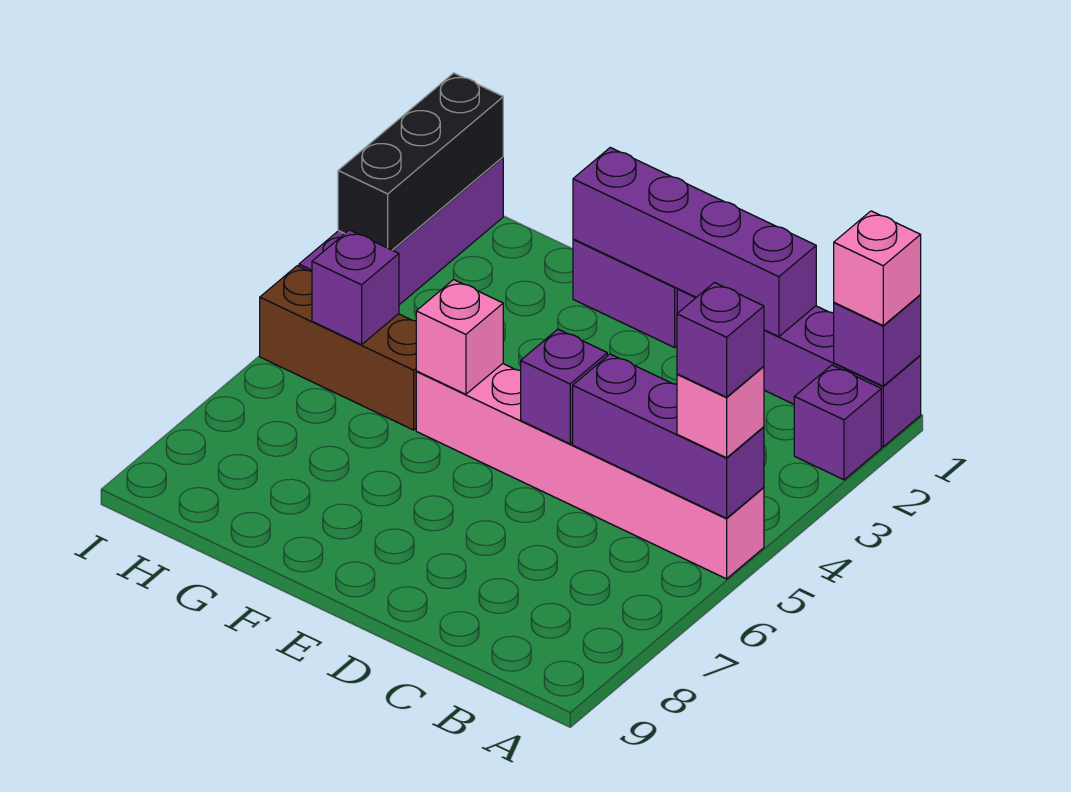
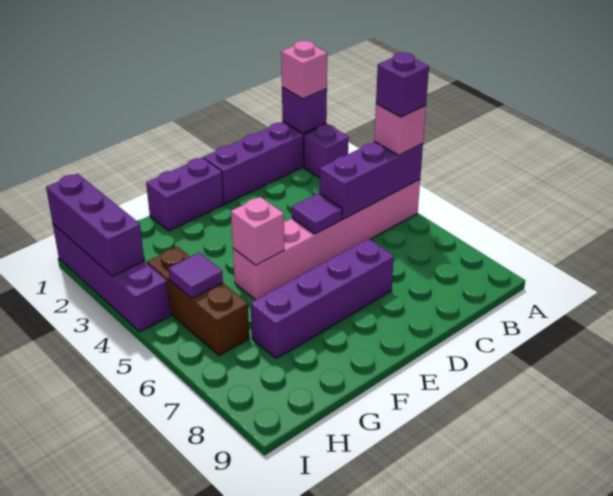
purple 1x4 brick [573,148,816,337] -> purple 1x4 brick moved to [251,239,394,358]
purple 1x1 brick [521,329,607,444] -> purple 1x1 tile [292,193,342,234]
brown 1x3 brick [260,266,417,430] -> brown 1x3 brick turned to [147,247,249,356]
purple 1x1 brick [312,230,399,345] -> purple 1x1 tile [168,253,223,298]
black 1x3 brick [338,73,503,250] -> purple 1x3 brick [46,173,144,276]

